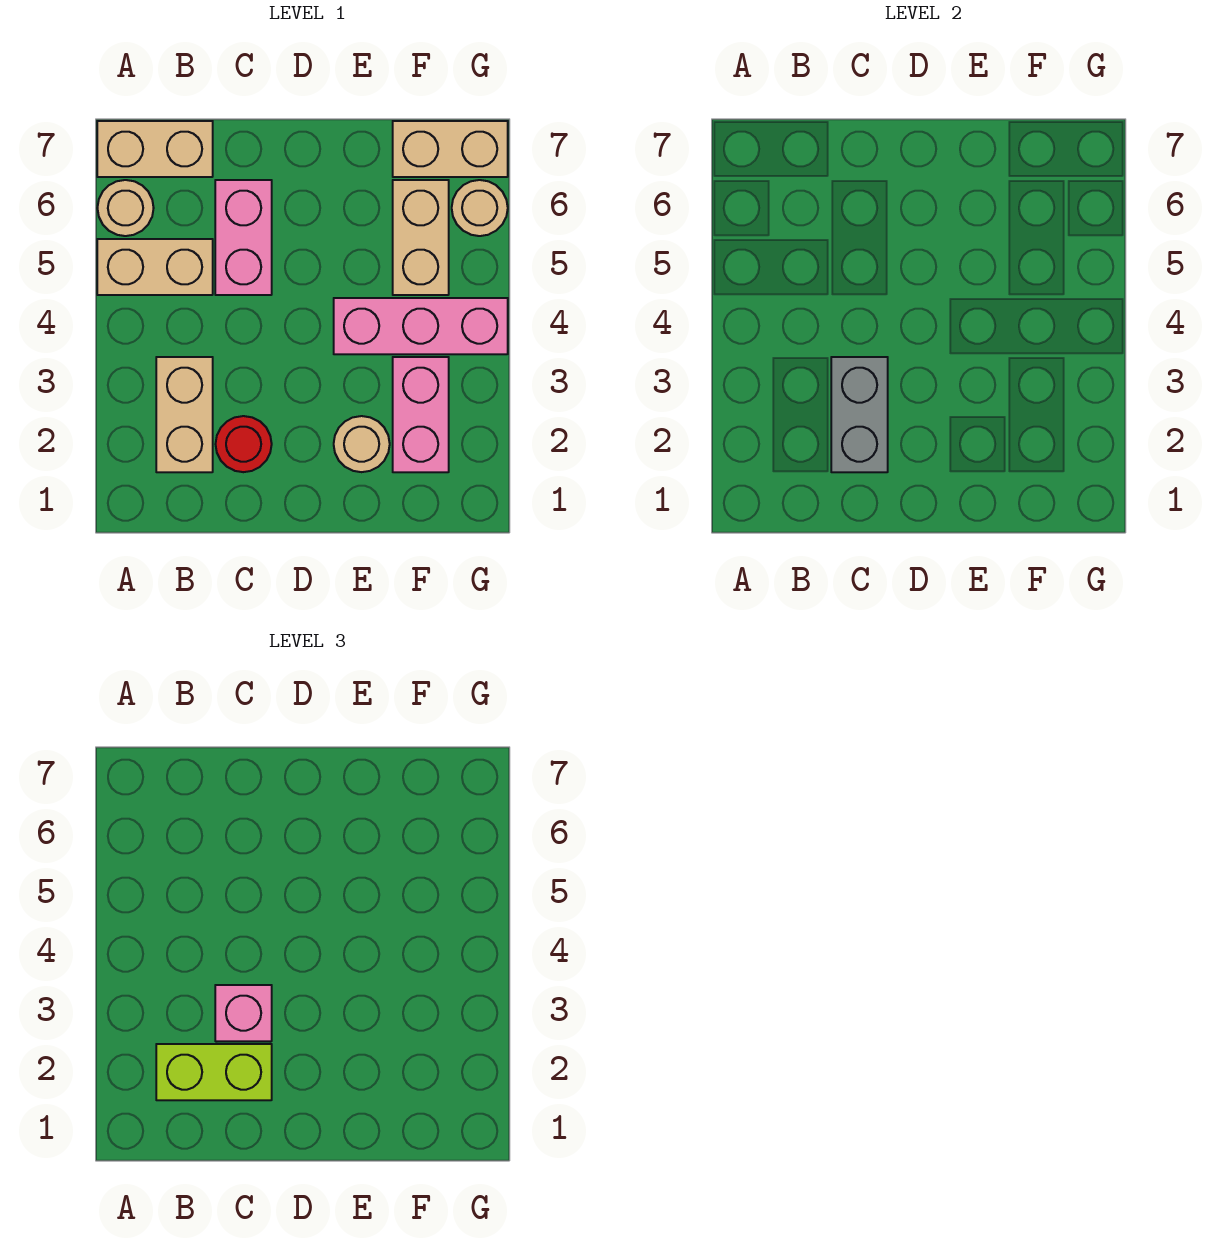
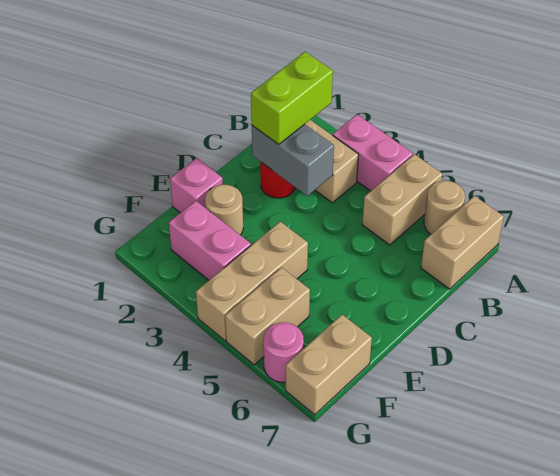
pink 1x1 brick [215,985,272,1041] -> pink 1x1 brick moved to [170,158,223,213]
pink 1x2 brick [215,180,272,295] -> pink 1x2 brick moved to [333,115,413,191]
pink 1x3 brick [334,298,508,354] -> tan 1x3 brick [196,222,308,341]
tan 1x2 brick [393,180,449,295] -> tan 1x2 brick turned to [225,267,310,365]
tan 1x1 round brick [452,180,508,236] -> pink 1x1 round brick [264,322,304,382]

